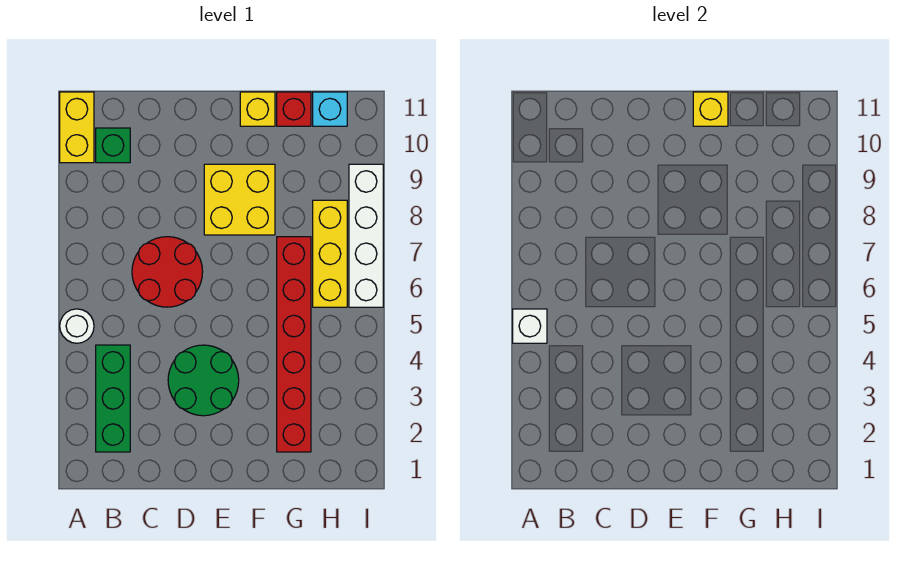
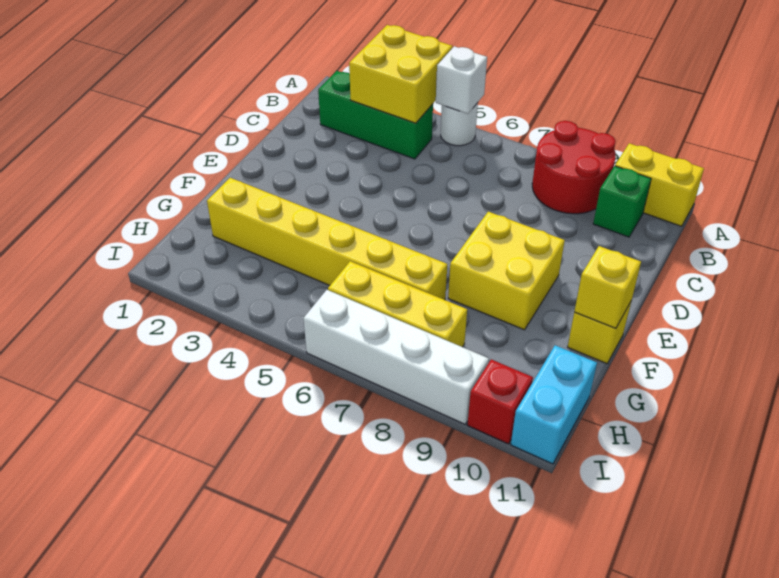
none -> yellow 2x2 brick [349,25,452,123]
red 2x2 round brick [132,237,203,307] -> red 2x2 round brick moved to [532,121,616,214]
green 2x2 round brick [168,345,239,416] -> none
red 1x6 brick [277,237,311,452] -> yellow 1x6 brick [207,178,447,300]
red 1x1 brick [277,92,311,126] -> red 1x1 brick moved to [467,359,533,444]
cyan 1x1 brick [313,92,347,126] -> cyan 1x2 brick [511,345,597,464]

